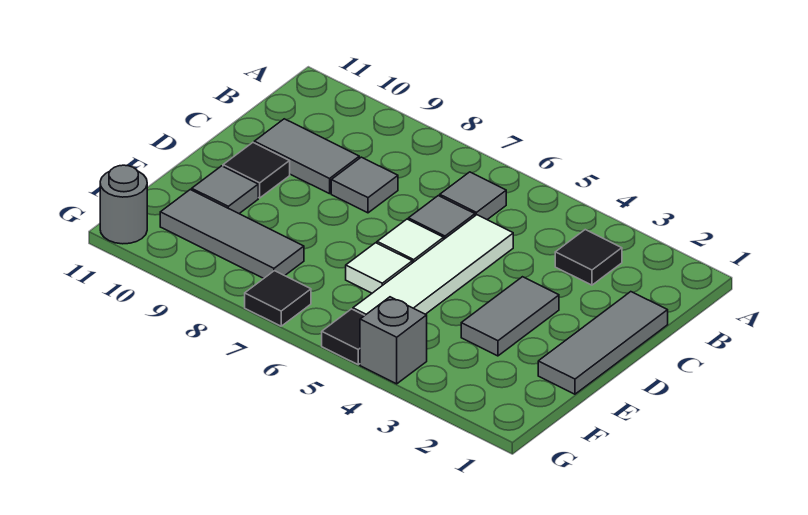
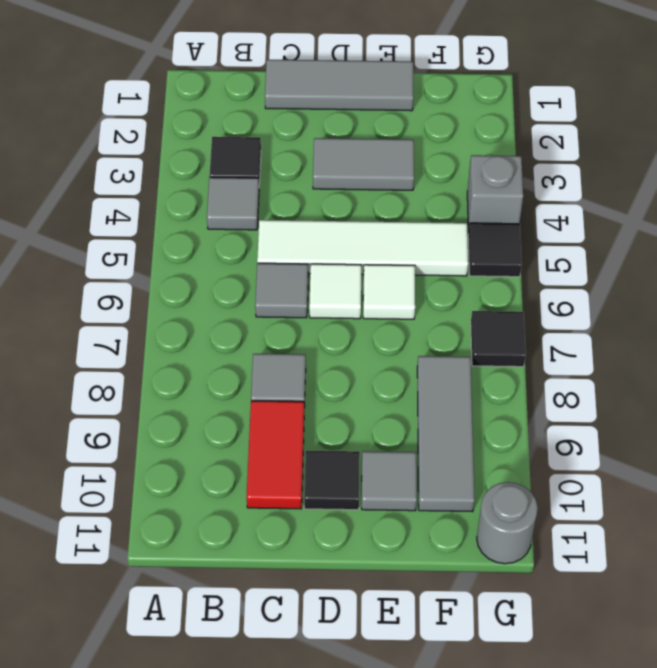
grey 1x1 tile [440,172,506,220] -> grey 1x1 tile moved to [207,177,259,230]
grey 1x2 tile [254,119,359,194] -> red 1x2 tile [247,401,304,509]

